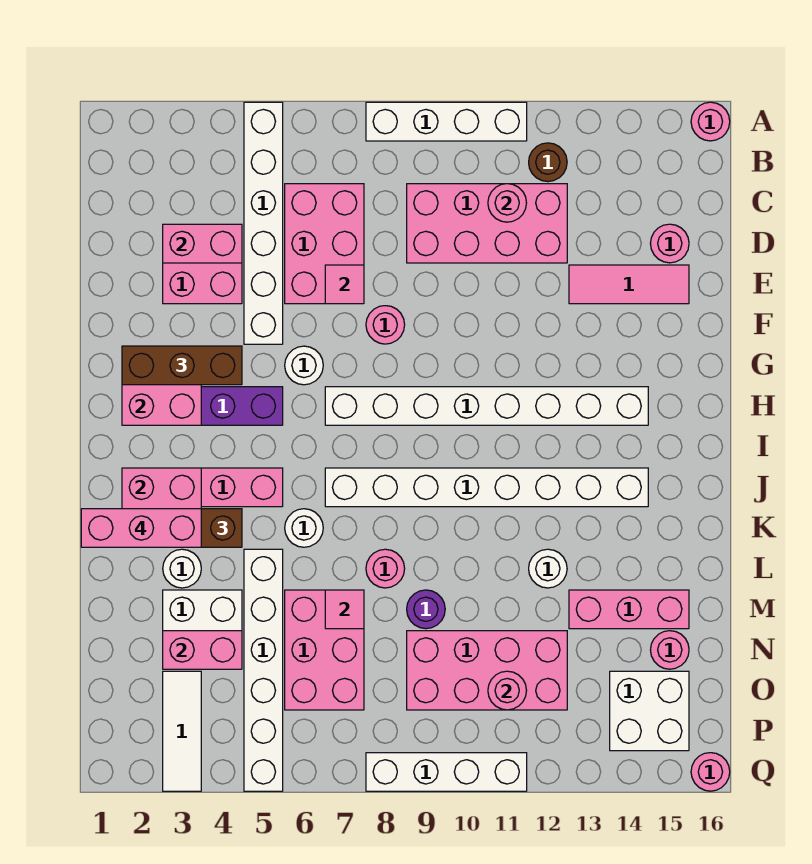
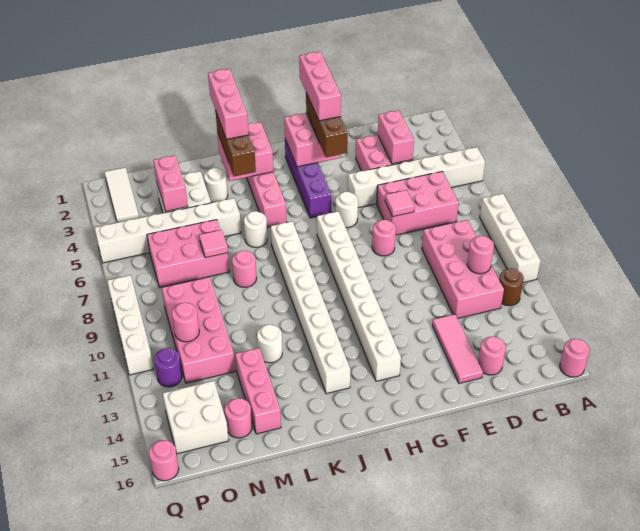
none -> pink 1x3 brick [299,52,341,121]
purple 1x1 round brick [407,590,445,629] -> purple 1x1 round brick moved to [154,348,182,387]
white 1x3 tile [163,671,201,791] -> white 1x3 tile turned to [105,168,139,223]

